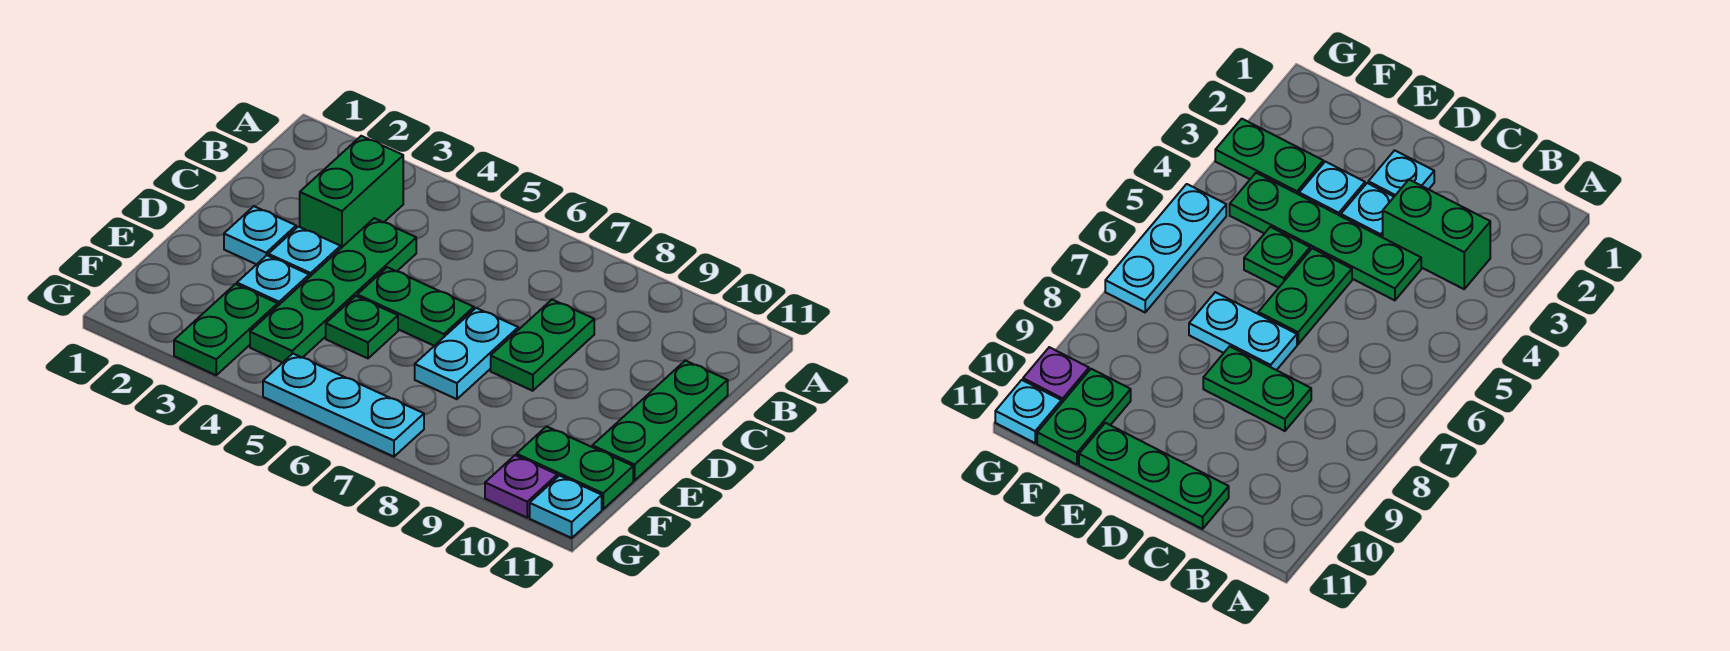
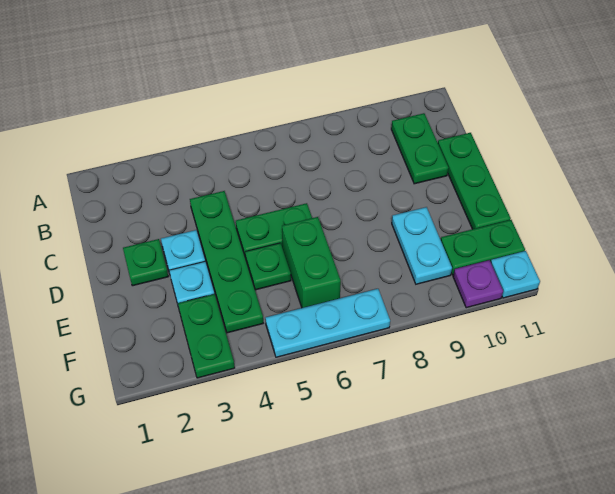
green 1x2 brick [300,136,403,248] -> green 1x2 brick moved to [282,217,341,308]
green 1x2 plate [491,300,594,391] -> green 1x2 plate moved to [391,113,448,184]
cyan 1x1 plate [224,206,296,264] -> green 1x1 plate [123,239,168,286]
cyan 1x2 plate [415,308,518,399] -> cyan 1x2 plate moved to [392,207,452,284]

